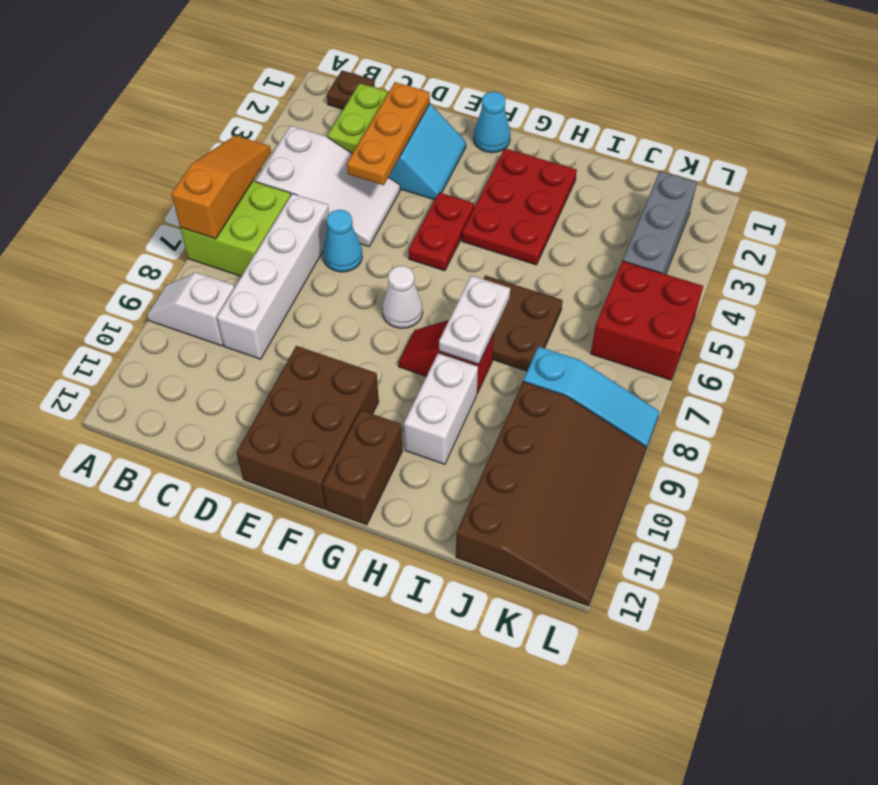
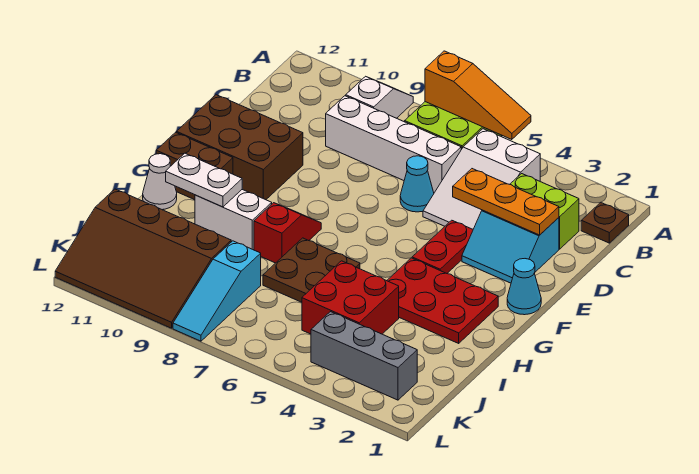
red 1x2 plate [409,193,474,271] -> red 1x2 plate turned to [412,220,473,273]
white 1x1 cone [382,266,423,328] -> white 1x1 cone moved to [143,154,177,210]
white 1x2 plate [439,276,510,364] -> white 1x2 plate moved to [166,153,242,207]
red 2x2 brick [591,261,703,380] -> red 2x2 brick moved to [302,261,399,334]

